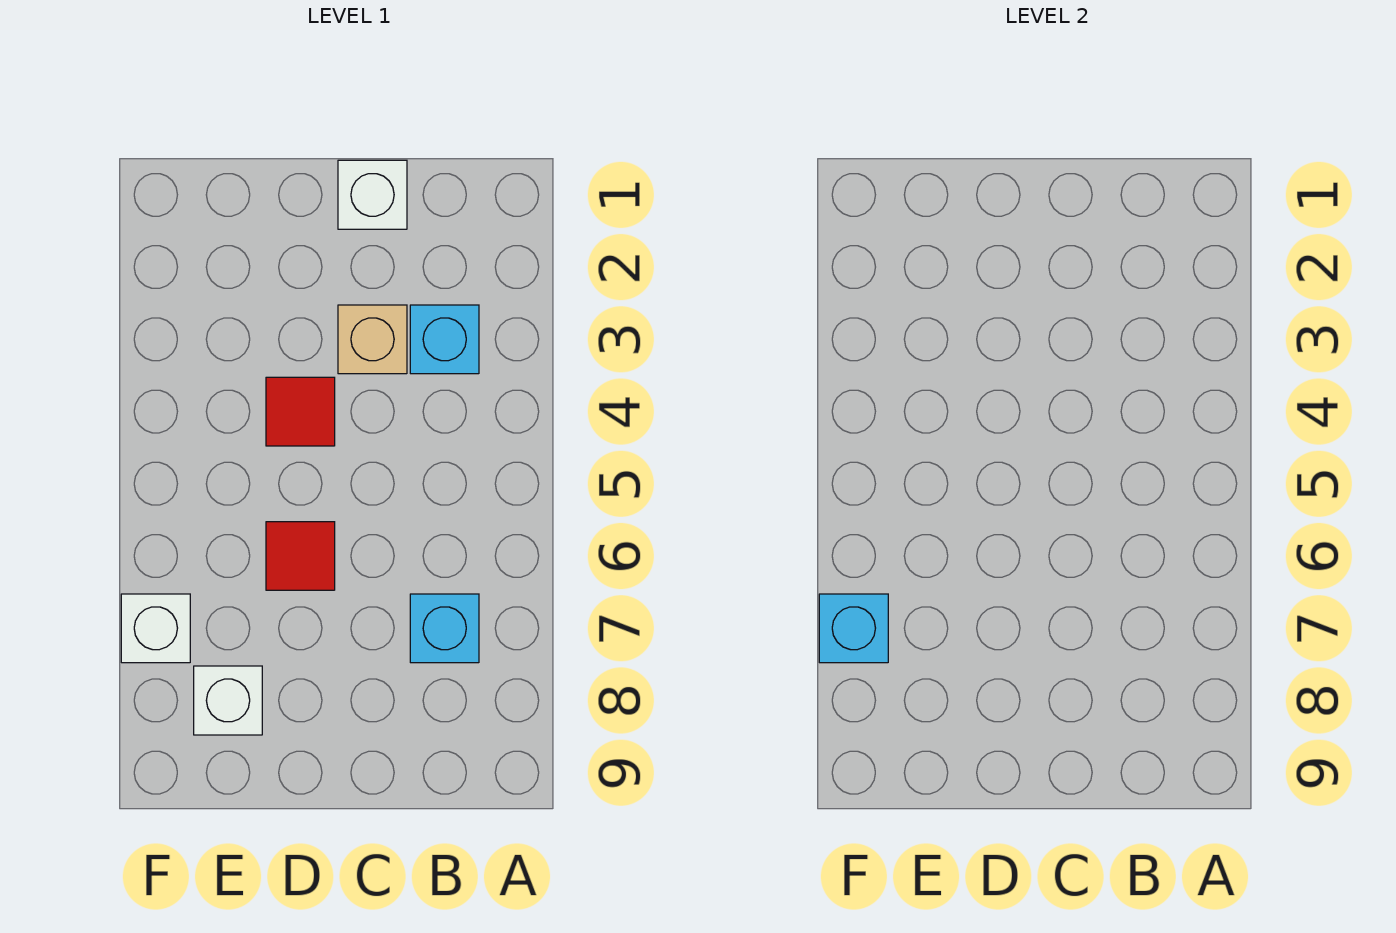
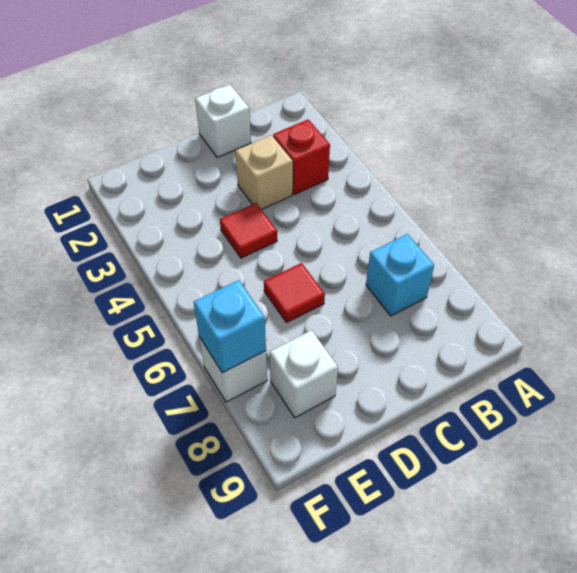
cyan 1x1 brick [410,305,479,374] -> red 1x1 brick [273,119,330,195]

